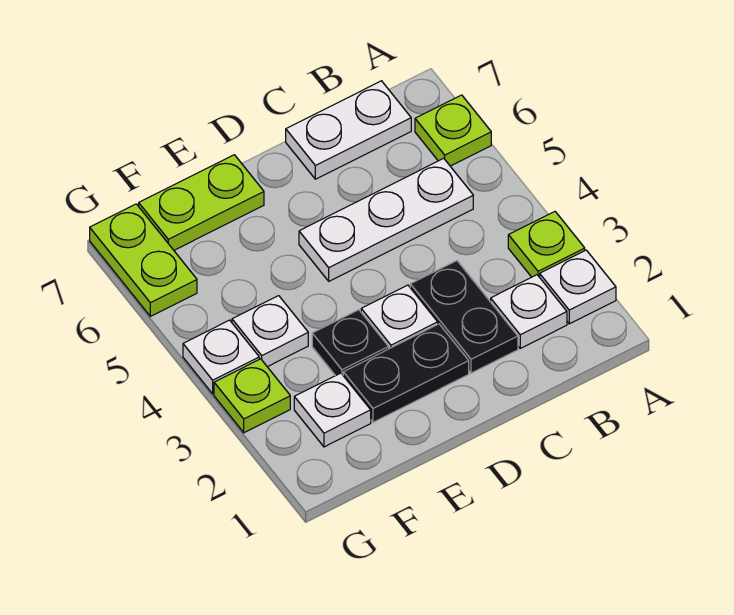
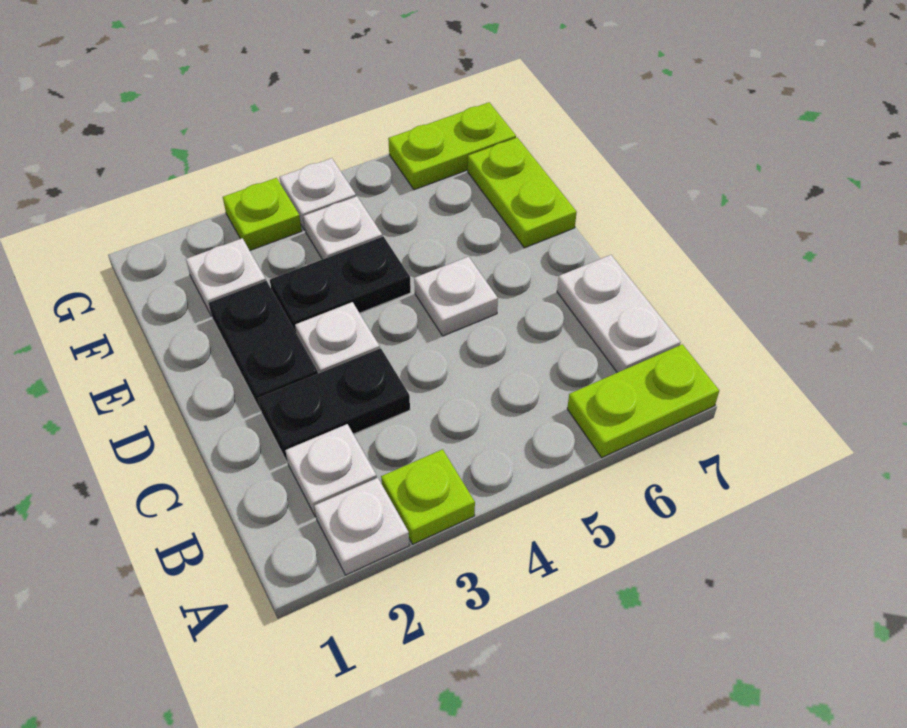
lime 1x1 plate [415,95,491,166] -> lime 1x2 plate [567,344,719,458]
white 1x3 plate [299,158,473,281] -> white 1x1 plate [414,257,498,336]
black 1x1 plate [312,310,389,376] -> black 1x2 plate [270,236,411,332]

